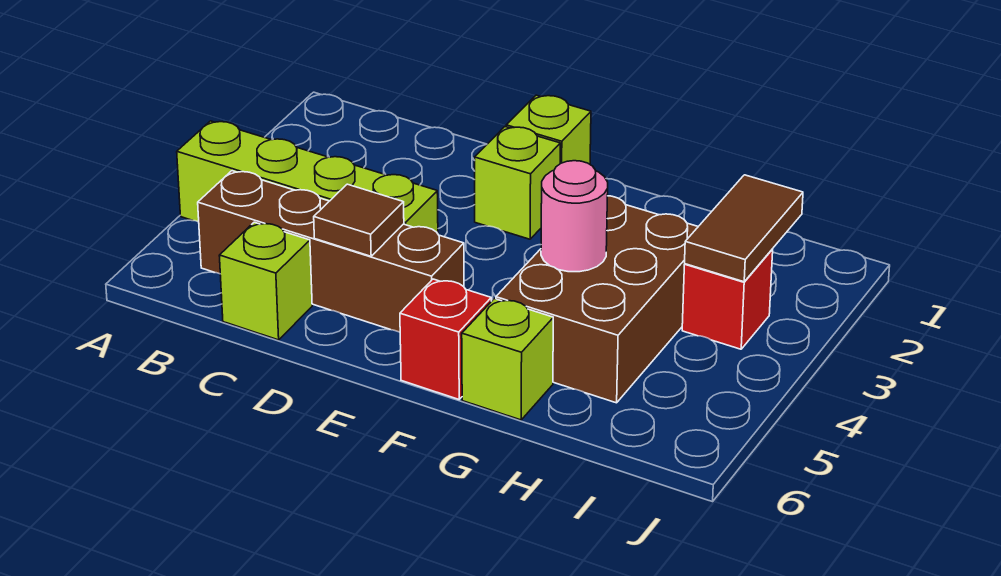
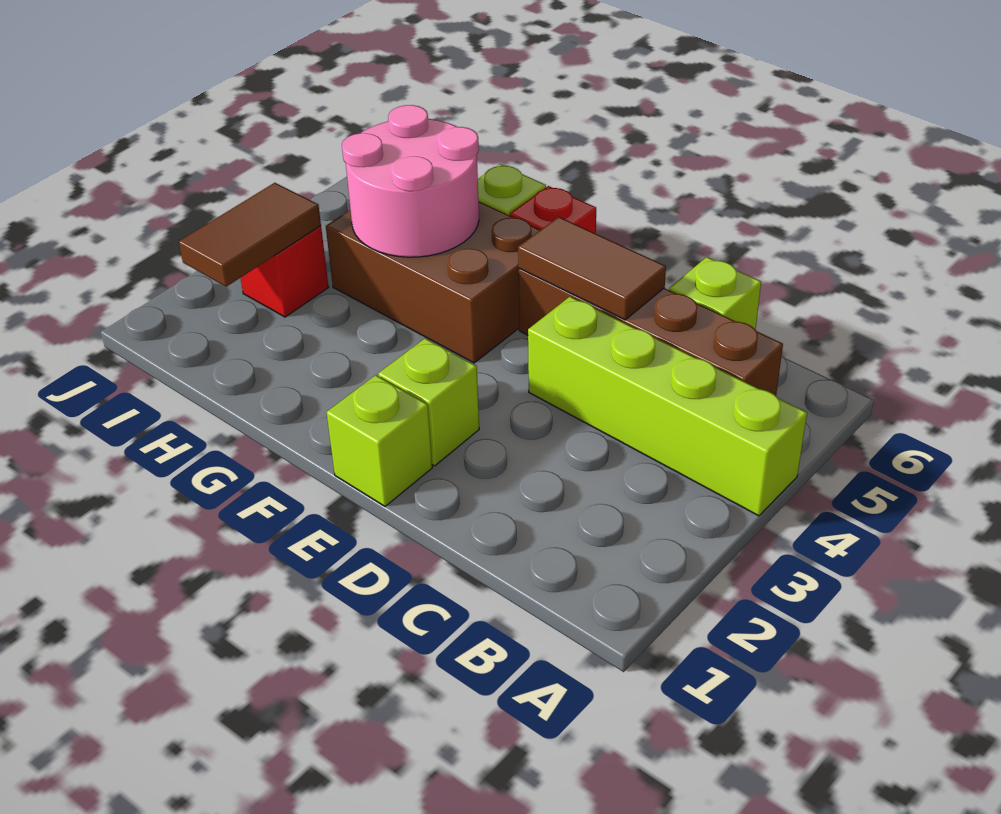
brown 1x1 tile [314,184,404,256] -> brown 1x2 tile [518,217,666,320]
brown 2x3 brick [496,196,698,403] -> brown 2x3 brick turned to [326,202,540,363]
pink 1x1 round brick [541,161,608,272] -> pink 2x2 round brick [342,105,479,257]

